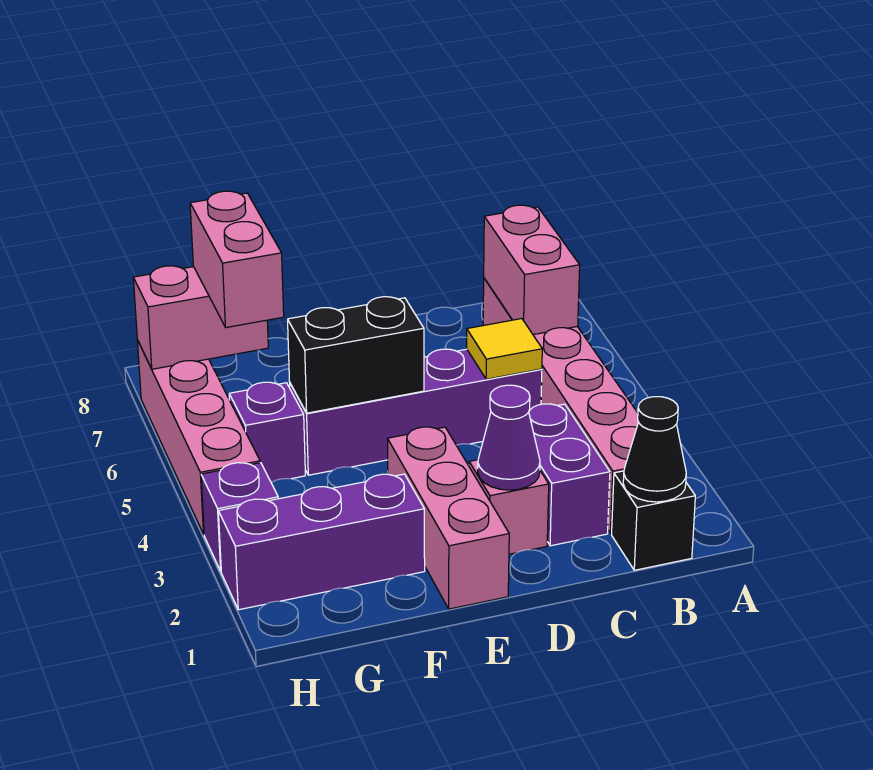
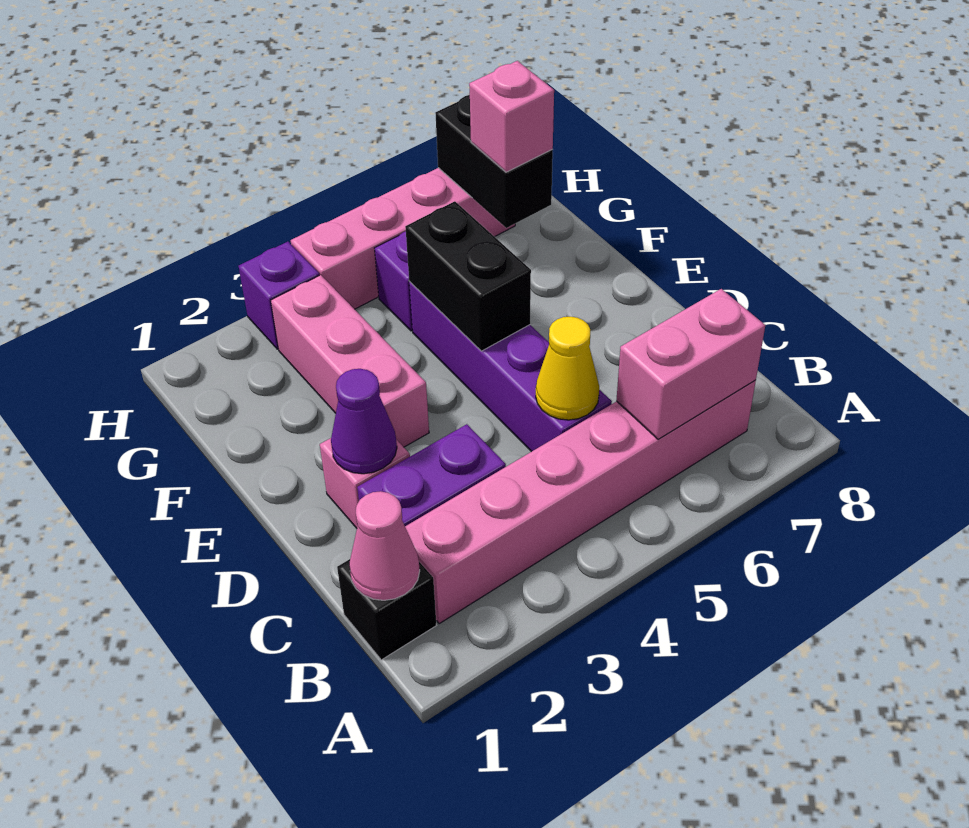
black 1x1 cone [623,397,686,502] -> pink 1x1 cone [349,491,420,600]
yellow 1x1 tile [467,319,542,379] -> yellow 1x1 cone [536,317,599,420]
pink 1x3 brick [388,427,509,609] -> pink 1x3 brick turned to [271,275,429,447]
purple 1x3 brick [218,474,425,610] -> none
pink 1x2 brick [190,191,284,328] -> pink 1x1 brick [469,61,554,172]
pink 1x2 brick [133,266,268,369] -> black 1x2 brick [435,95,553,228]

